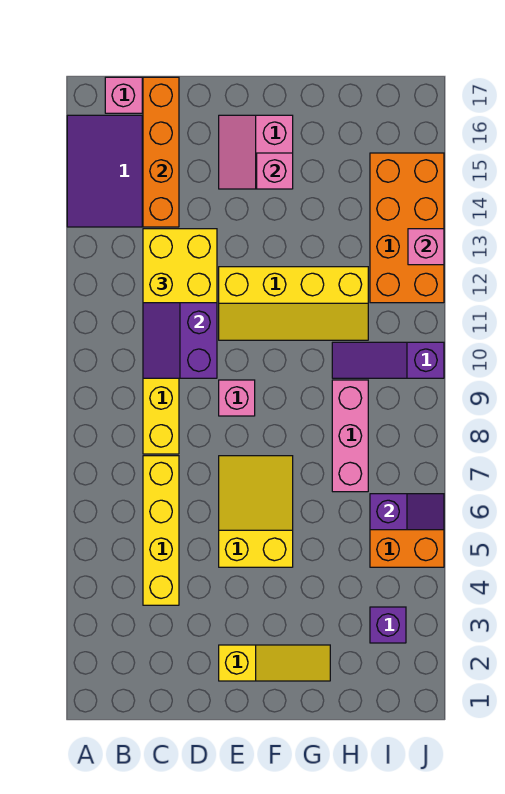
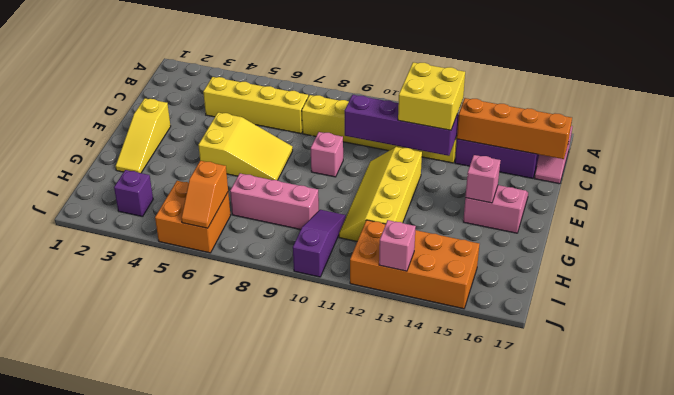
purple 1x2 slope [370,494,444,530] -> orange 1x2 slope [181,161,228,228]

